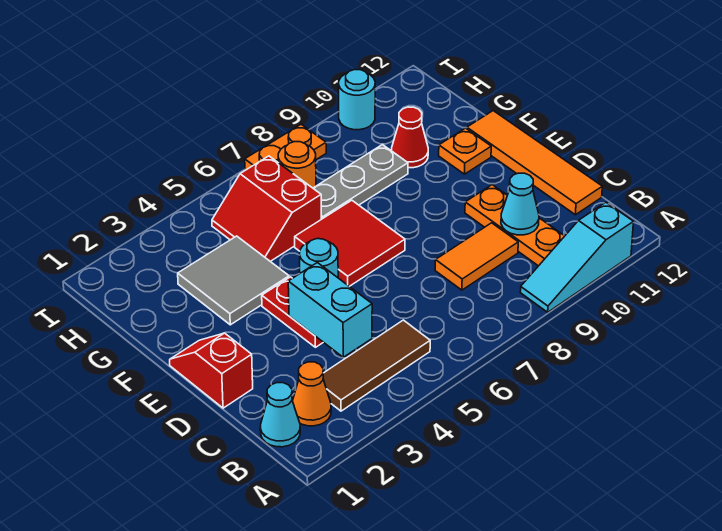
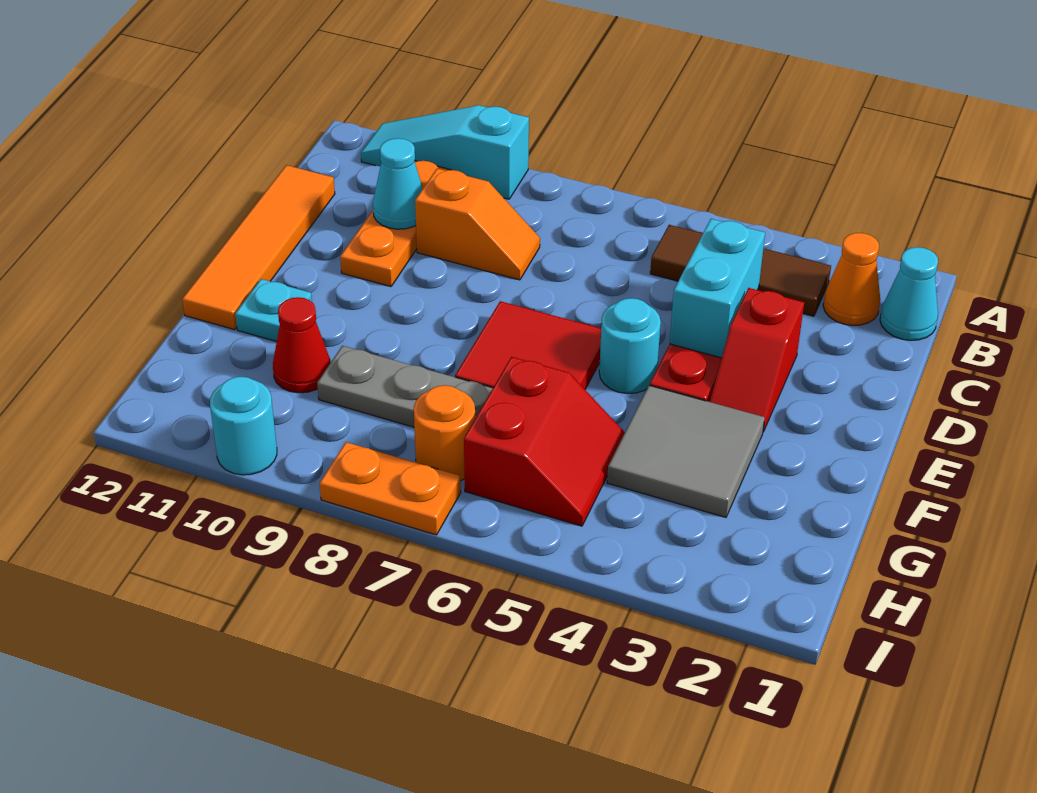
cyan 1x3 slope [520,202,633,312] -> cyan 1x3 slope turned to [361,105,529,199]
orange 1x2 tile [435,223,518,290] -> orange 1x2 slope [415,168,540,280]
red 1x2 slope [170,333,253,408] -> red 1x2 slope moved to [709,288,804,432]
orange 1x1 plate [439,128,491,174] -> cyan 1x1 plate [235,279,312,342]

